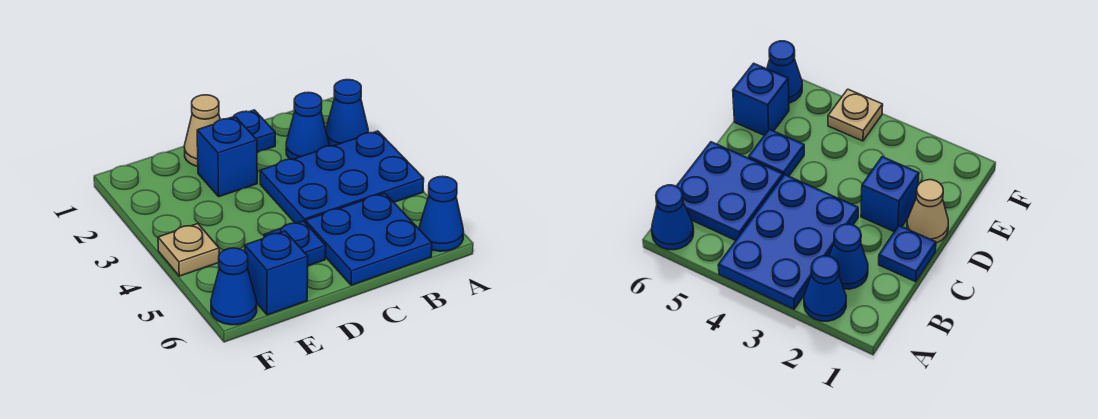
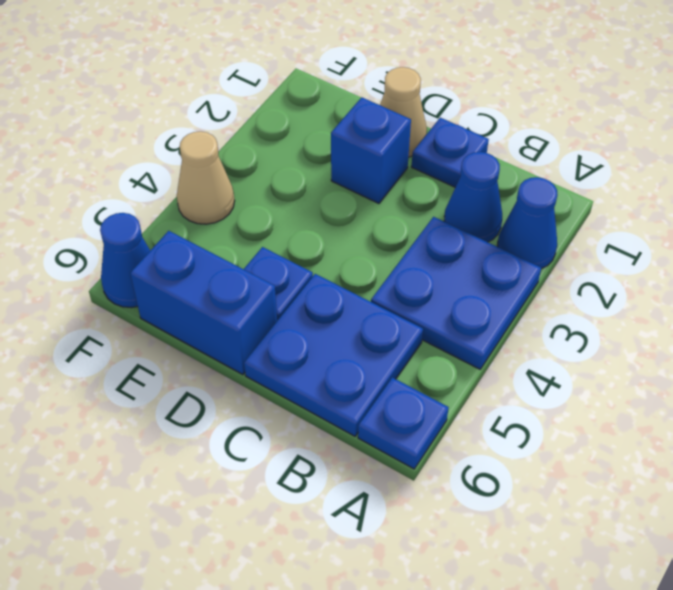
blue 2x3 plate [260,131,424,223] -> blue 2x2 plate [371,217,541,369]
blue 1x1 cone [419,176,464,251] -> blue 1x1 plate [358,377,449,469]
blue 1x1 brick [245,231,308,315] -> blue 1x2 brick [130,231,277,375]
tan 1x1 plate [158,224,219,276] -> tan 1x1 cone [177,131,235,224]

